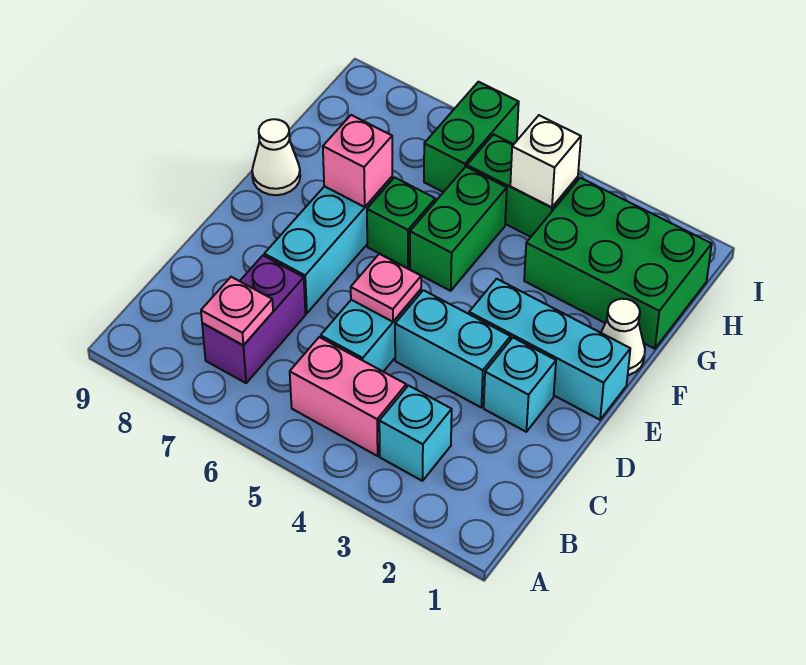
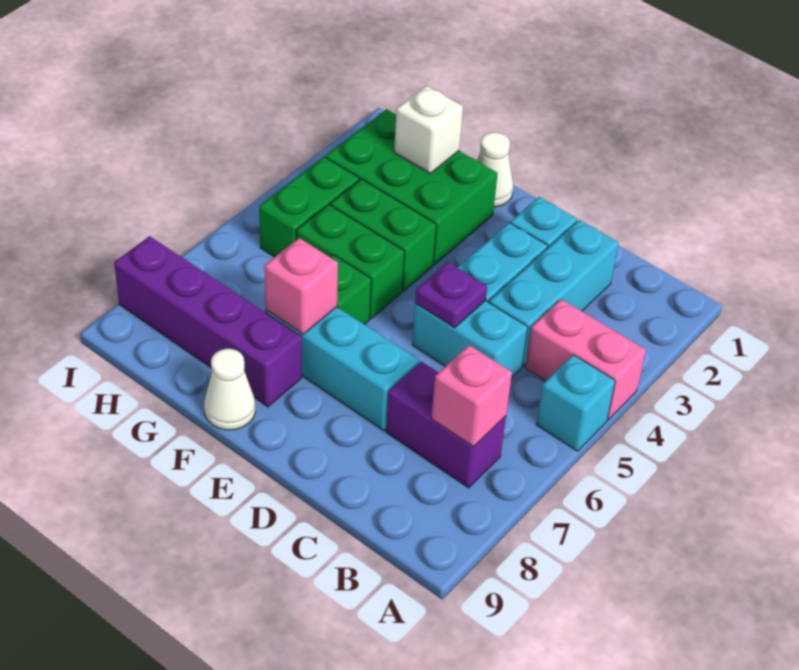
cyan 1x1 brick [379,386,452,481] -> cyan 1x1 brick moved to [536,355,615,451]
pink 1x2 brick [290,337,406,456] -> pink 1x2 brick turned to [525,299,646,420]
pink 1x1 plate [201,277,273,345] -> pink 1x1 brick [431,345,512,447]
pink 1x1 plate [351,254,421,322] -> purple 1x1 plate [415,262,487,328]
cyan 1x3 brick [469,279,630,420] -> cyan 1x3 brick moved to [489,220,618,366]
none -> purple 1x4 brick [114,236,302,407]
green 2x3 brick [524,178,712,349] -> green 2x3 brick turned to [326,109,498,264]
white 1x1 brick [510,115,581,208] -> white 1x1 brick moved to [394,86,463,173]
green 1x2 brick [424,82,519,192] -> green 1x2 brick moved to [330,179,436,291]

